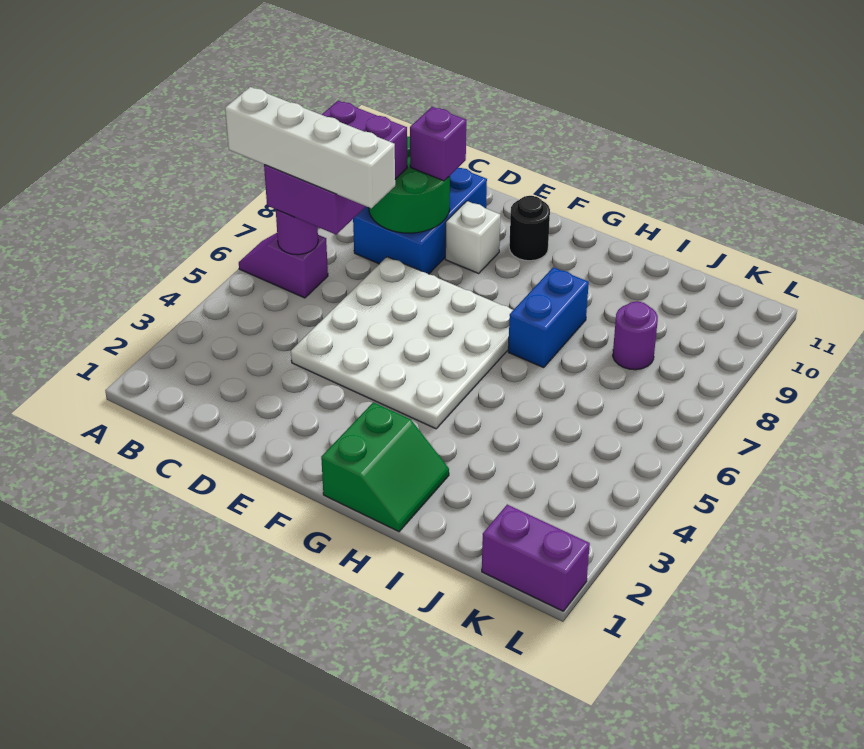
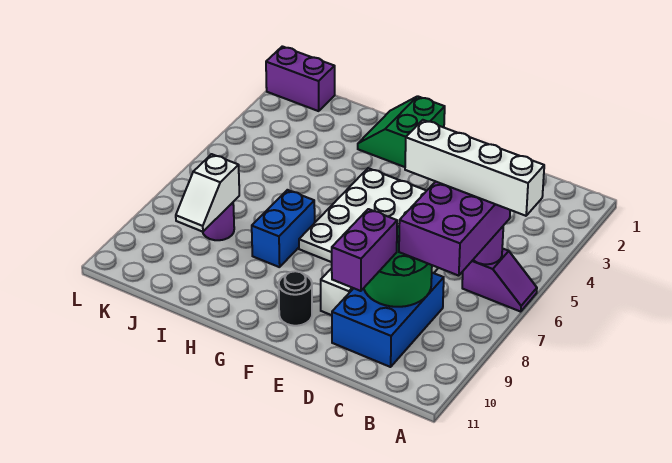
purple 1x1 brick [410,107,466,181] -> purple 1x2 brick [332,209,397,291]
none -> white 1x2 slope [176,154,239,232]

